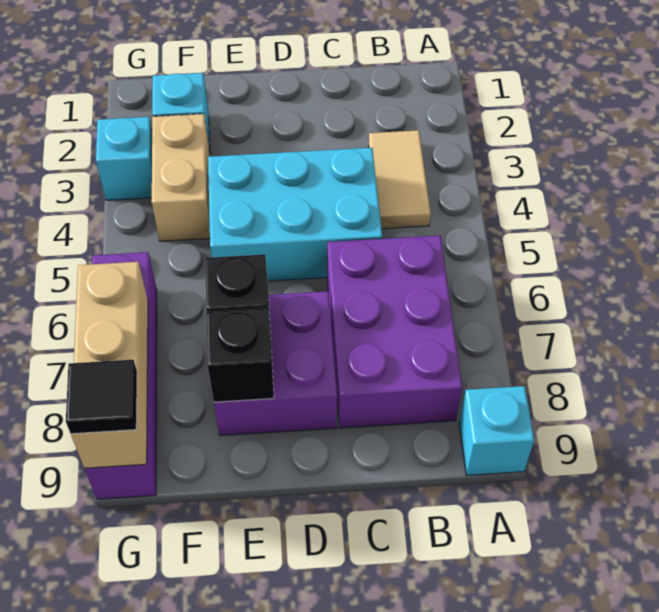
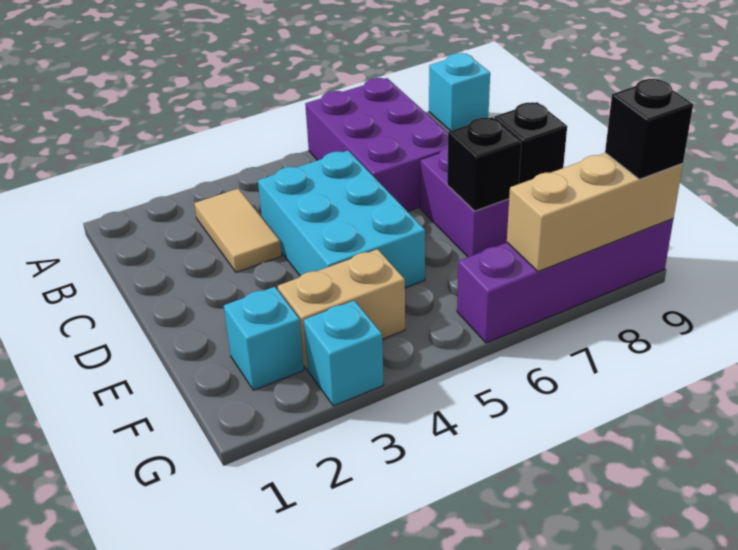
tan 1x2 tile [369,130,431,229] -> tan 1x2 tile turned to [194,189,282,272]
purple 2x3 brick [327,236,462,428] -> purple 2x3 brick turned to [305,78,448,212]
black 1x1 tile [66,360,137,434] -> black 1x1 brick [605,79,693,179]

